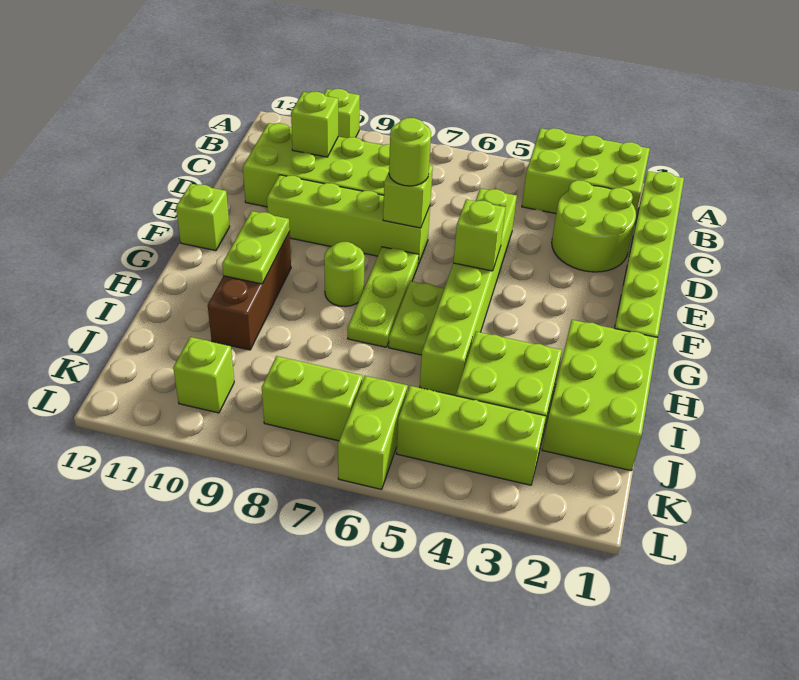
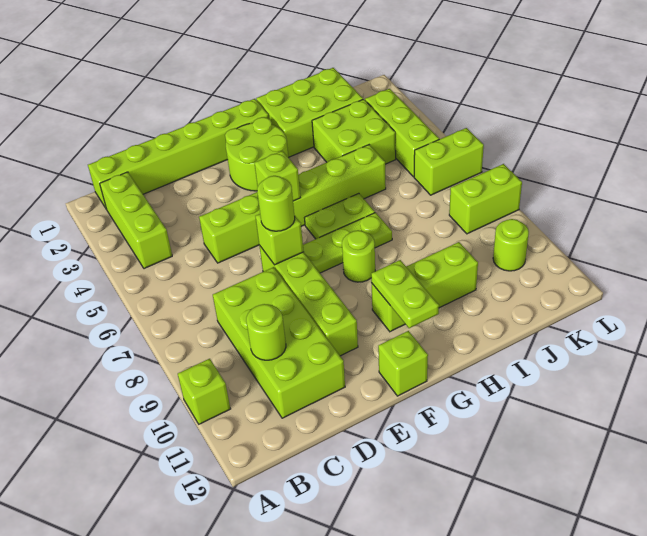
lime 2x3 brick [522,128,650,214] -> lime 1x3 brick [100,172,172,269]
lime 2x2 round brick [552,180,636,272] -> lime 2x2 round brick moved to [225,117,288,191]
lime 1x1 brick [291,92,338,157] -> lime 1x1 round brick [246,304,286,360]
brown 1x3 brick [208,232,291,350] -> lime 1x3 brick [372,242,478,332]
lime 1x2 plate [222,211,290,284] -> lime 1x2 plate turned to [371,260,439,328]
lime 1x2 brick [262,356,363,441] -> lime 1x2 brick turned to [449,164,522,234]
lime 1x1 brick [173,337,234,413] -> lime 1x1 round brick [493,219,529,271]

